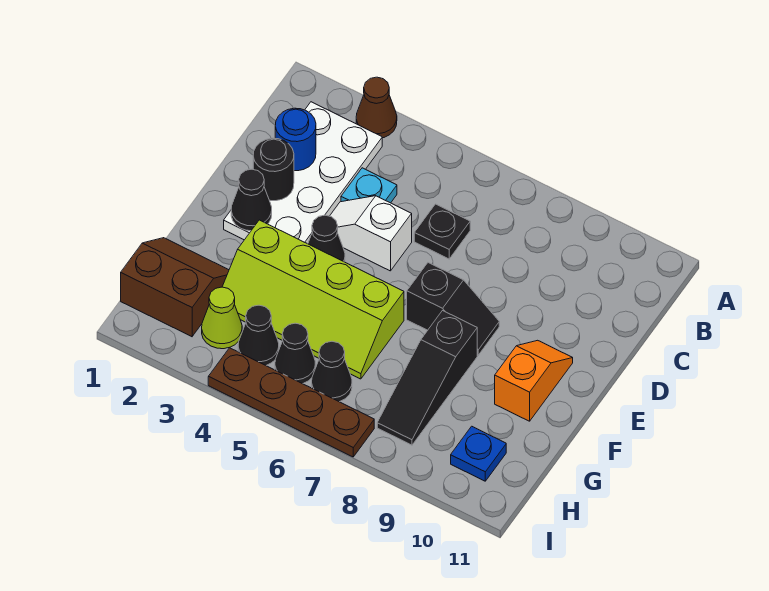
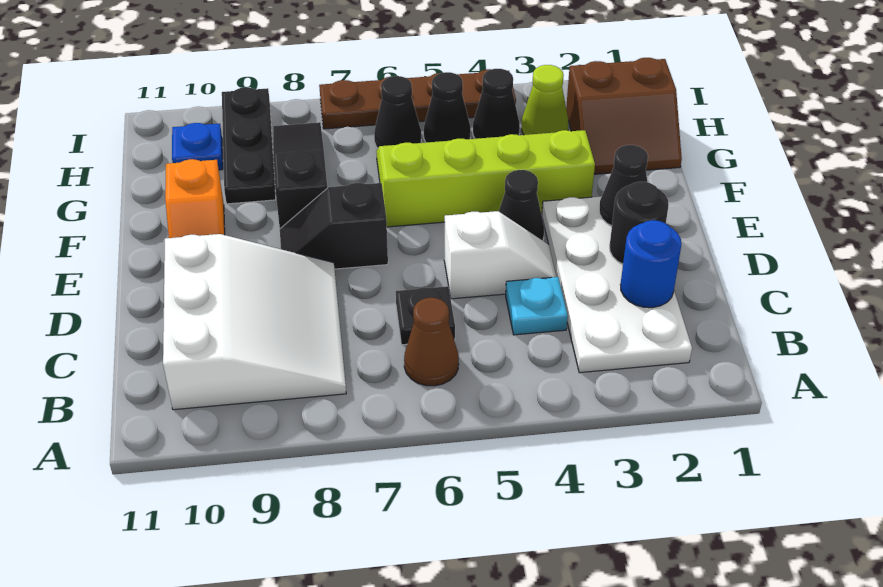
brown 1x1 cone [356,77,397,138] -> brown 1x1 cone moved to [404,298,459,386]
none -> white 3x3 slope [163,234,346,410]
none -> black 1x3 plate [222,87,276,204]

